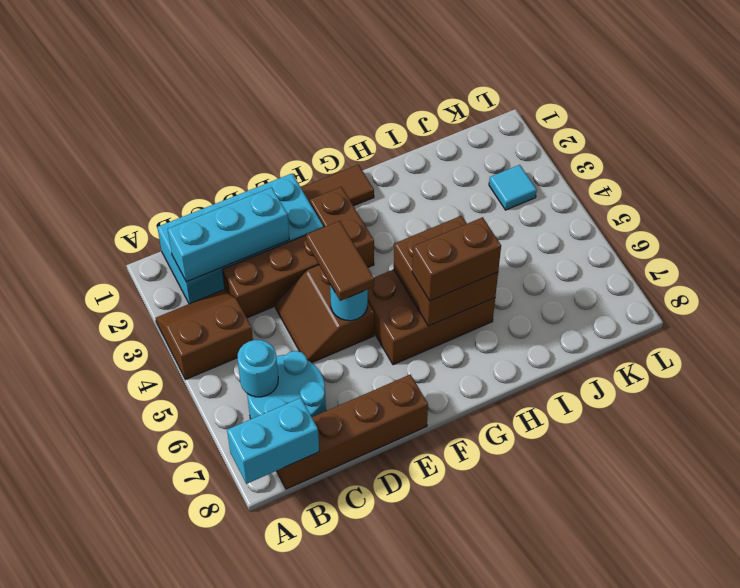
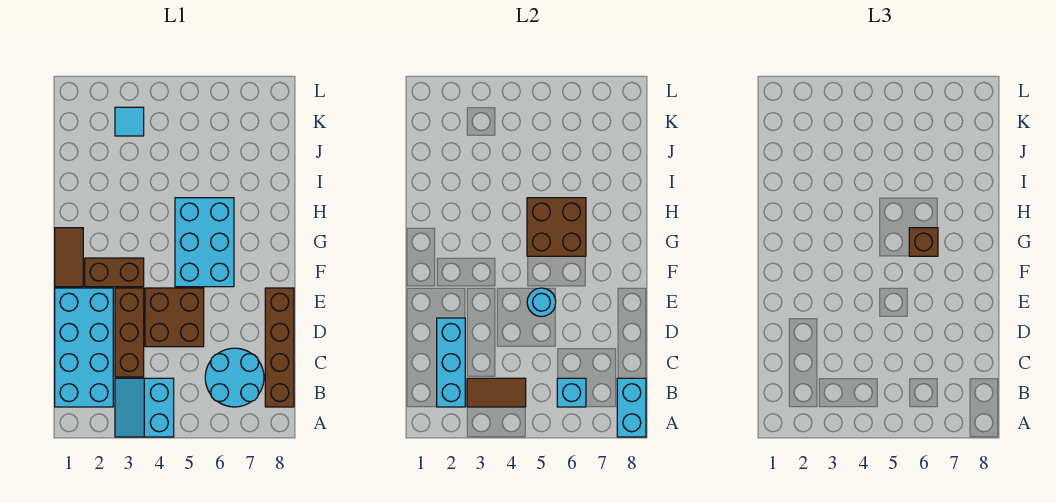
brown 2x2 slope [156,290,253,380] -> cyan 2x2 slope [115,378,174,437]
cyan 1x1 round brick [237,340,278,397] -> cyan 1x1 brick [557,378,586,407]
brown 2x2 slope [275,265,374,363] -> brown 2x2 brick [145,288,204,347]
brown 1x2 tile [306,221,374,301] -> brown 1x2 tile moved to [467,378,526,407]
brown 2x3 brick [368,269,495,365] -> cyan 2x3 brick [175,198,234,287]
brown 1x2 brick [412,217,501,301] -> brown 1x1 brick [909,228,938,256]

